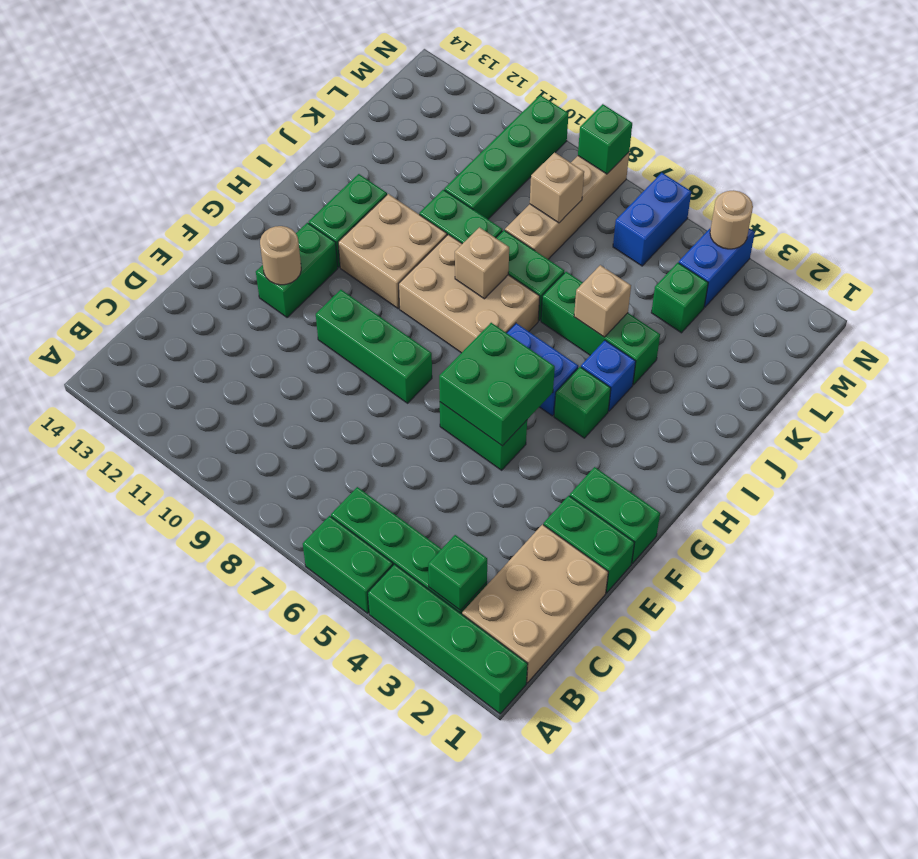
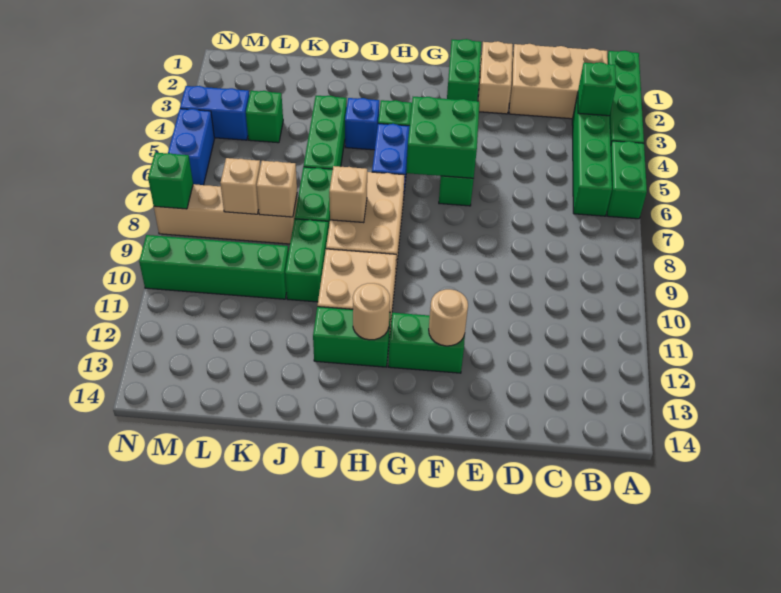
green 1x2 brick [544,496,634,593] -> tan 1x2 brick [478,41,513,114]
green 1x3 brick [316,290,432,403] -> none
tan 1x1 brick [574,265,631,337] -> tan 1x1 brick moved to [257,161,297,217]
blue 1x2 brick [613,173,691,266] -> blue 1x2 brick turned to [168,109,214,185]
tan 1x1 round brick [710,190,753,249] -> tan 1x1 round brick moved to [353,283,390,340]

